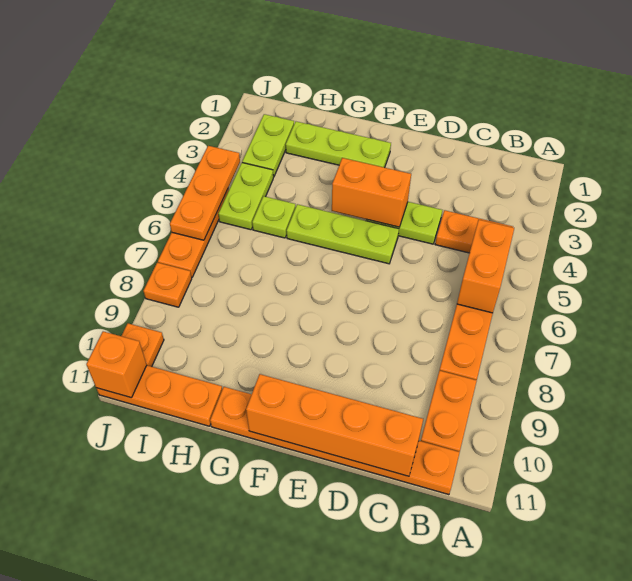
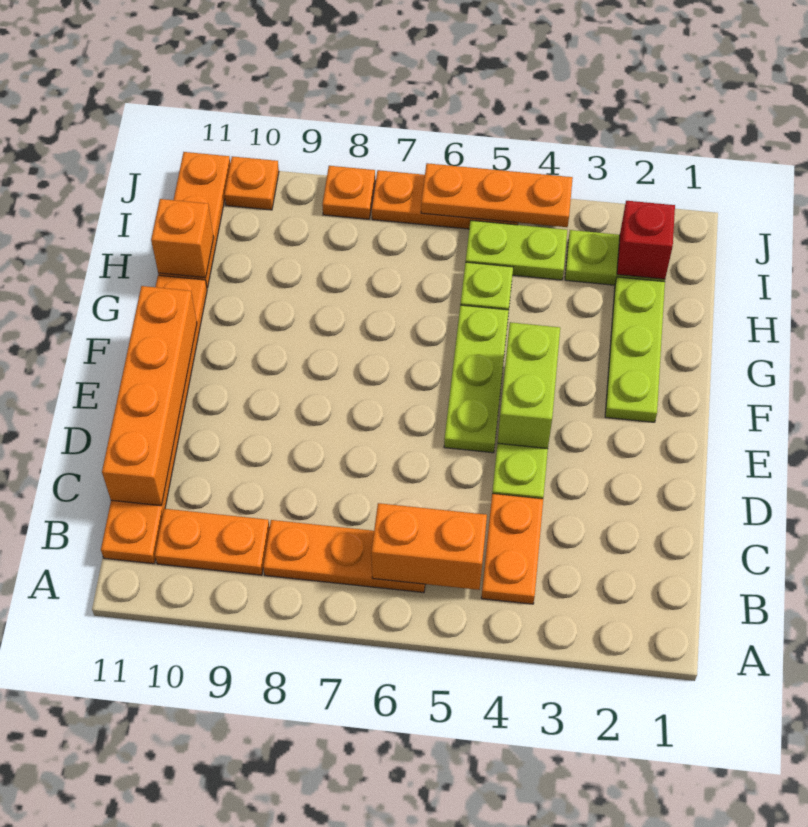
orange 1x2 brick [332,158,411,227] -> lime 1x2 brick [497,322,560,449]
none -> red 1x1 brick [617,201,675,279]
orange 1x1 brick [86,331,147,398] -> orange 1x1 brick moved to [151,199,214,278]

